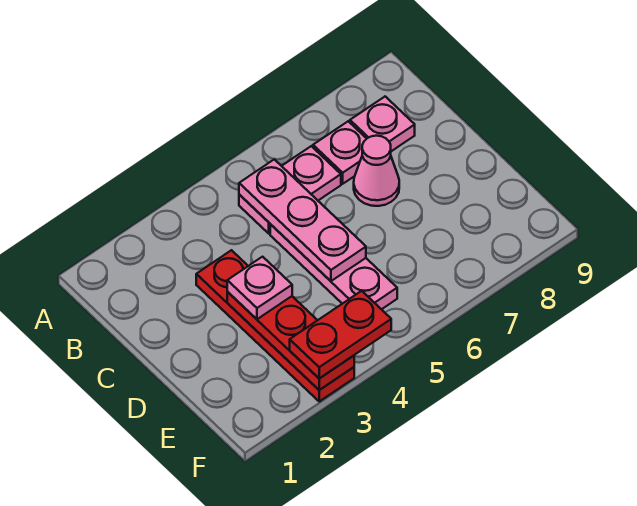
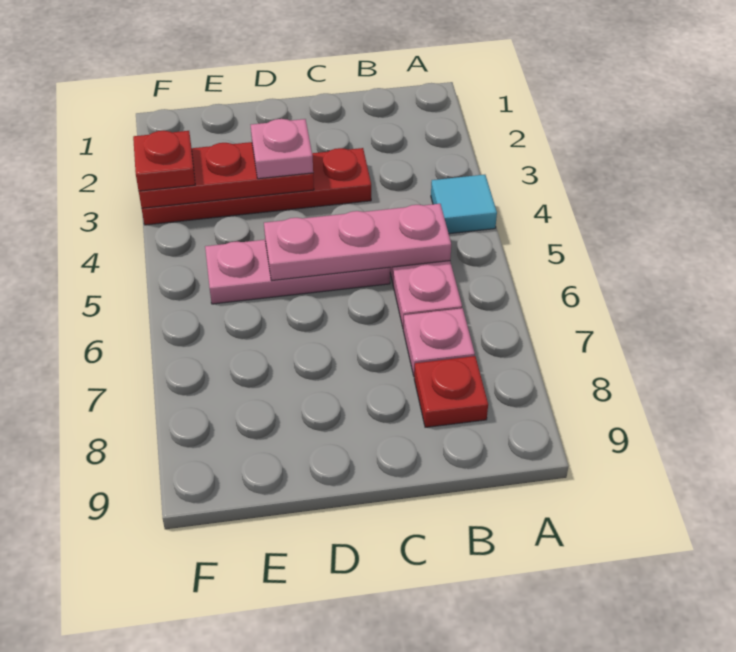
none -> cyan 1x1 tile [431,175,497,234]
pink 1x1 plate [350,97,415,151] -> red 1x1 plate [414,356,488,427]
pink 1x1 cone [354,136,399,206] -> none
red 1x2 plate [290,291,391,378] -> red 1x1 plate [133,131,195,191]

